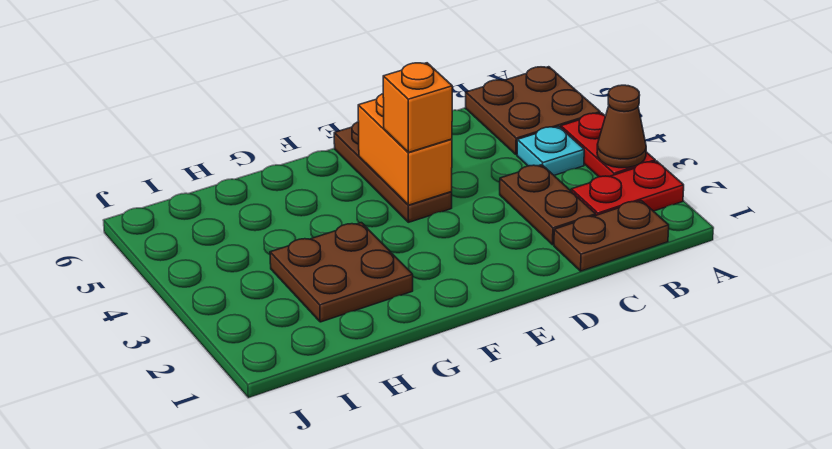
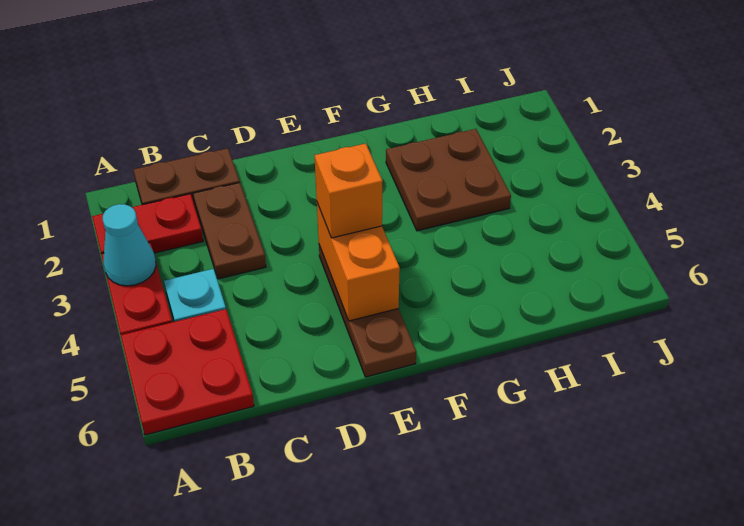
brown 1x1 cone [597,85,646,168] -> cyan 1x1 cone [103,204,156,286]
brown 2x2 plate [466,67,600,155] -> red 2x2 plate [121,309,254,435]

